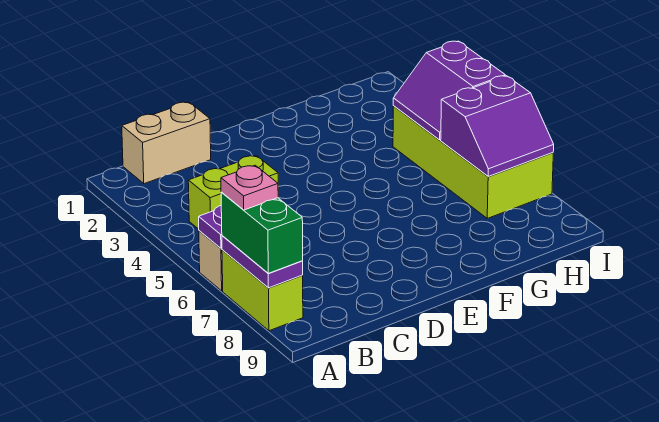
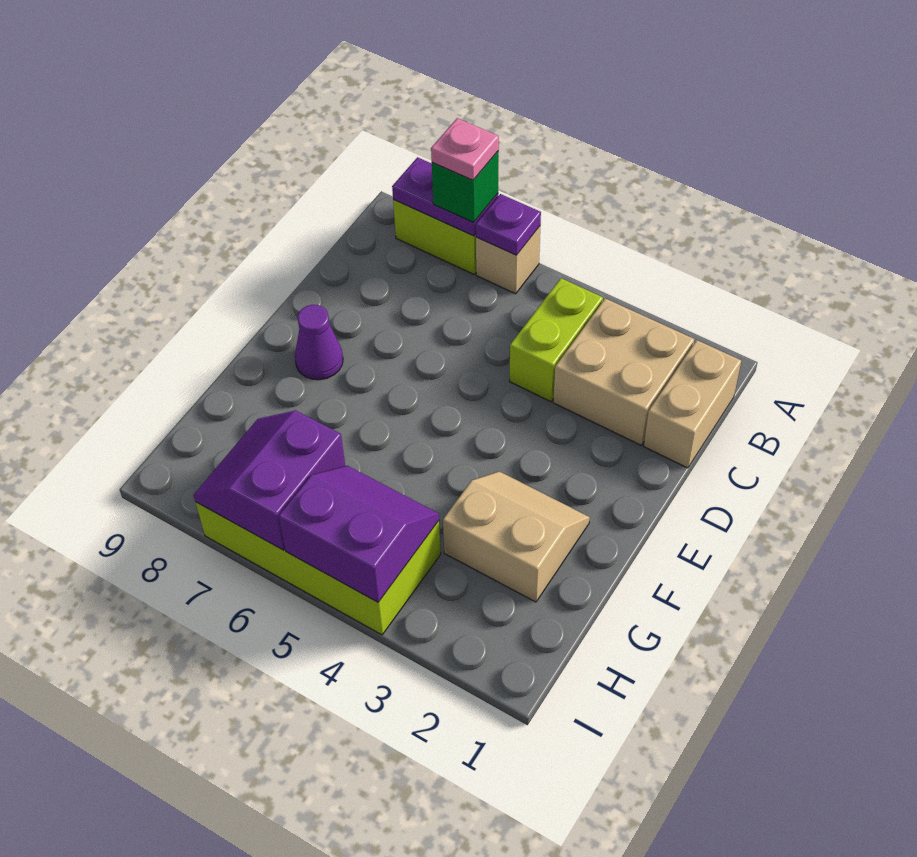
green 1x2 brick [221,192,303,274] -> green 1x1 brick [431,151,499,222]
none -> tan 2x2 brick [553,298,694,445]
none -> purple 1x1 cone [295,305,343,380]
none -> tan 2x2 slope [443,471,590,602]

